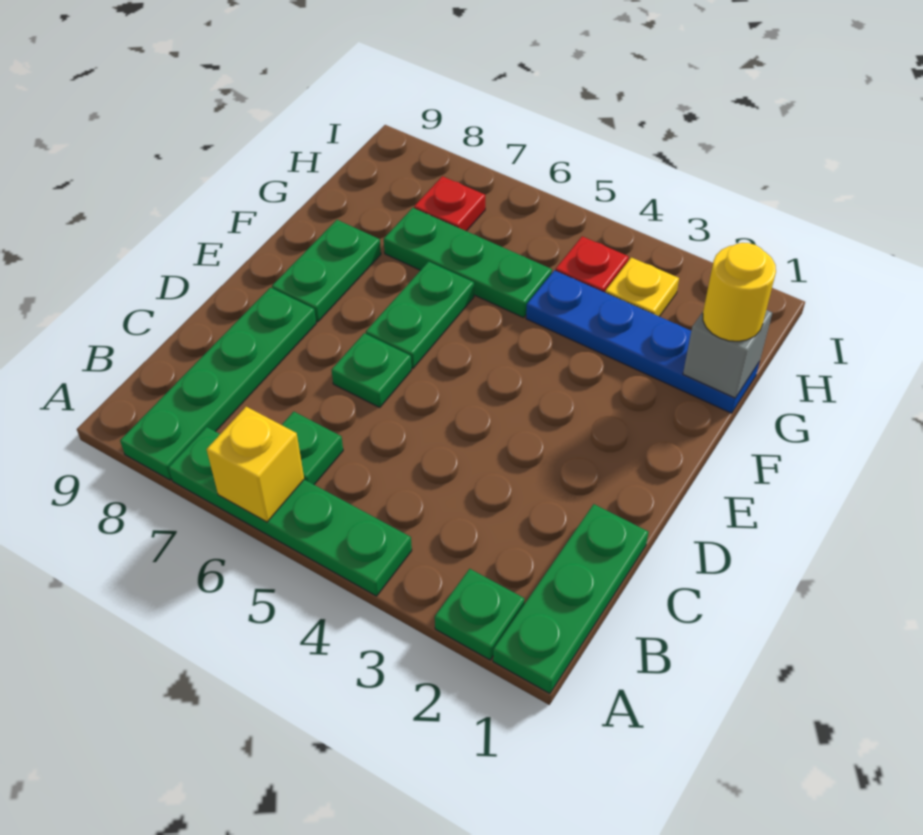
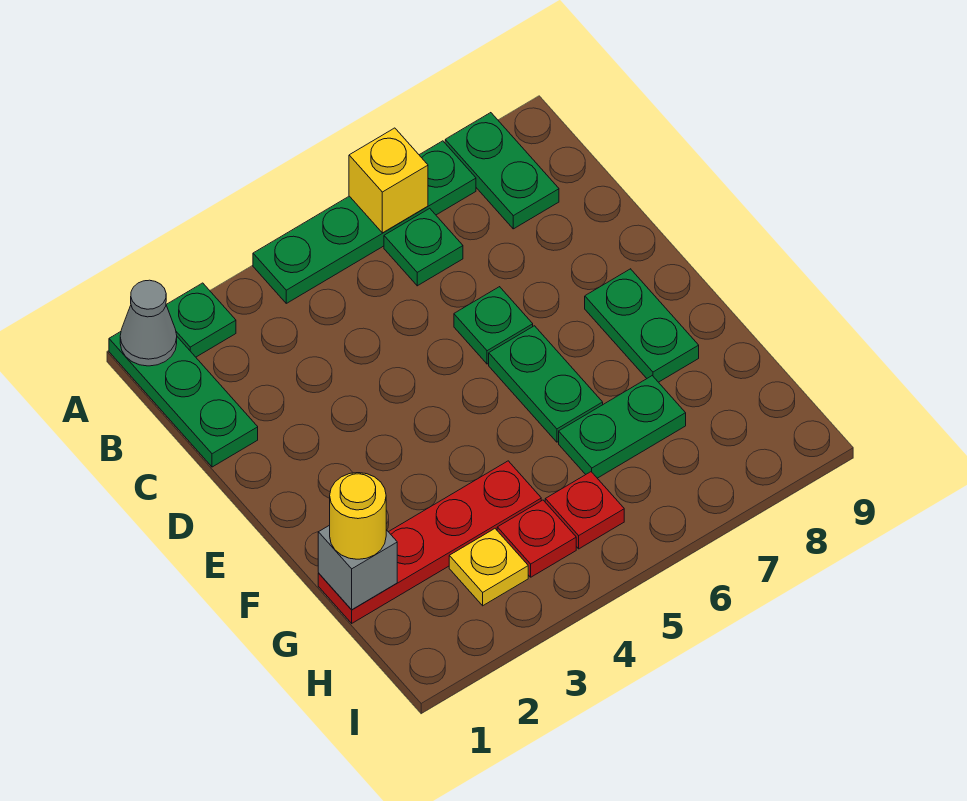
none -> grey 1x1 cone [120,280,177,366]
green 1x4 plate [120,288,316,480] -> green 1x2 plate [445,113,559,229]
blue 1x4 plate [526,270,759,413] -> red 1x4 plate [318,461,541,623]
green 1x3 plate [384,208,552,318] -> green 1x2 plate [559,376,686,478]
red 1x1 plate [414,176,485,231] -> red 1x1 plate moved to [545,472,624,549]

